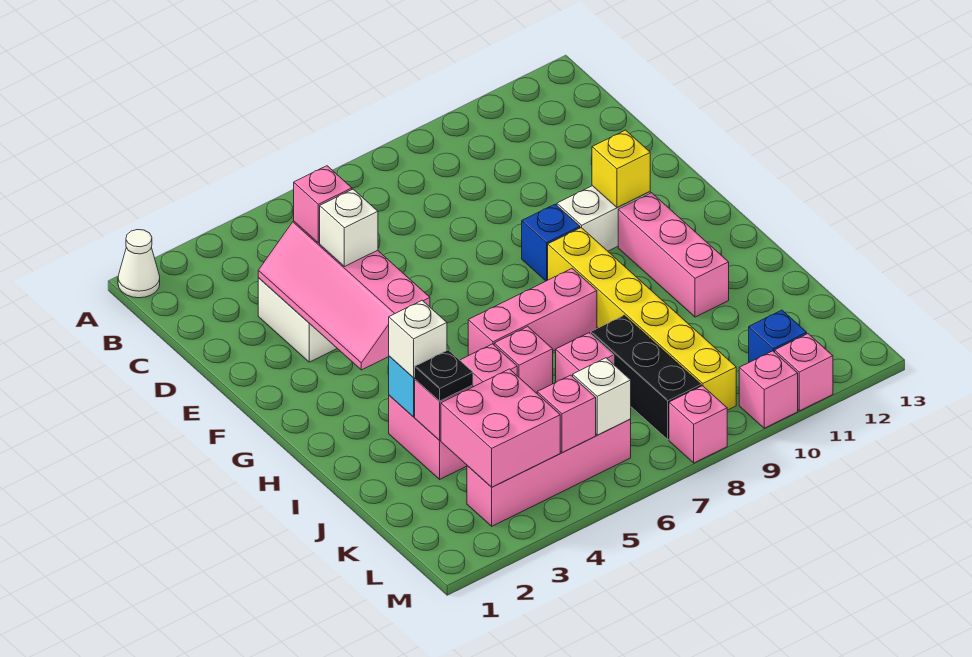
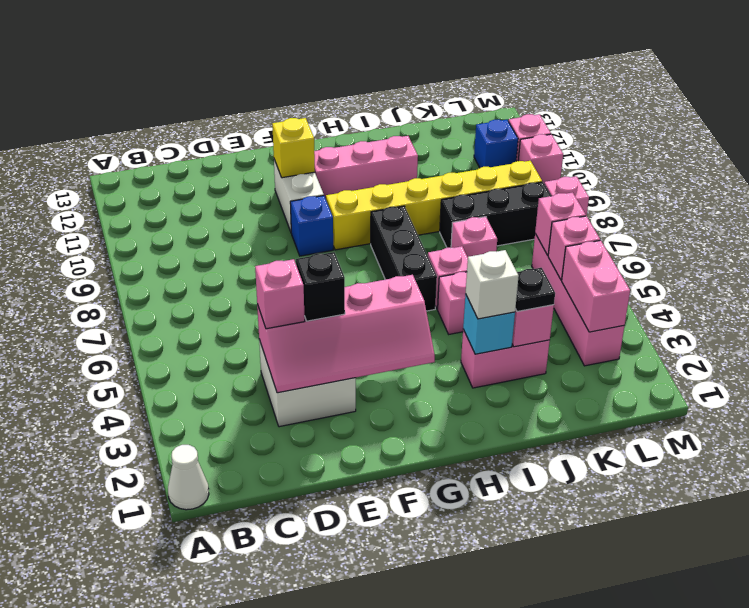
white 1x1 brick [320,189,378,267] -> black 1x1 brick [296,252,345,321]
pink 1x3 brick [468,269,597,356] -> black 1x3 brick [371,206,437,311]
pink 2x2 brick [441,369,560,487] -> pink 1x2 brick [562,240,630,332]
white 1x1 brick [573,358,631,435] -> pink 1x1 brick [535,193,586,255]

